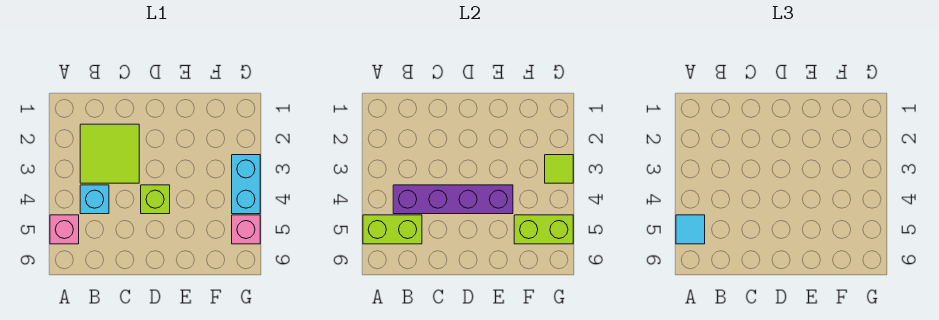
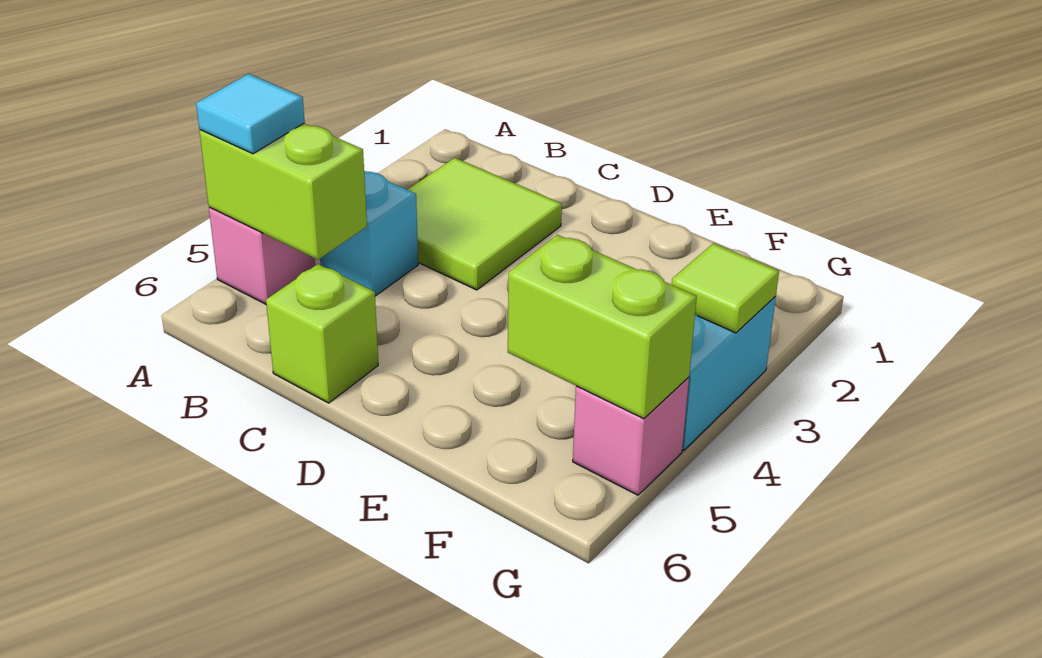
purple 1x4 brick [393,185,513,214] -> none
lime 1x1 brick [141,185,170,214] -> lime 1x1 brick moved to [266,264,378,403]

